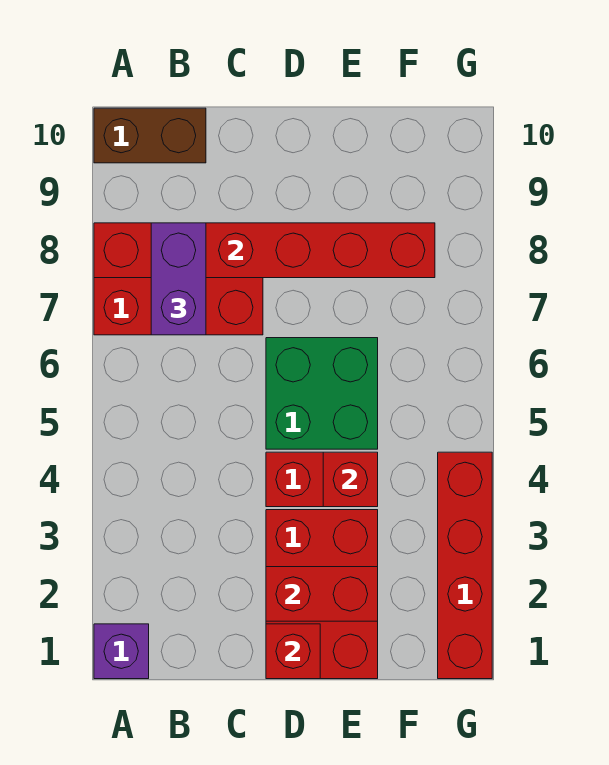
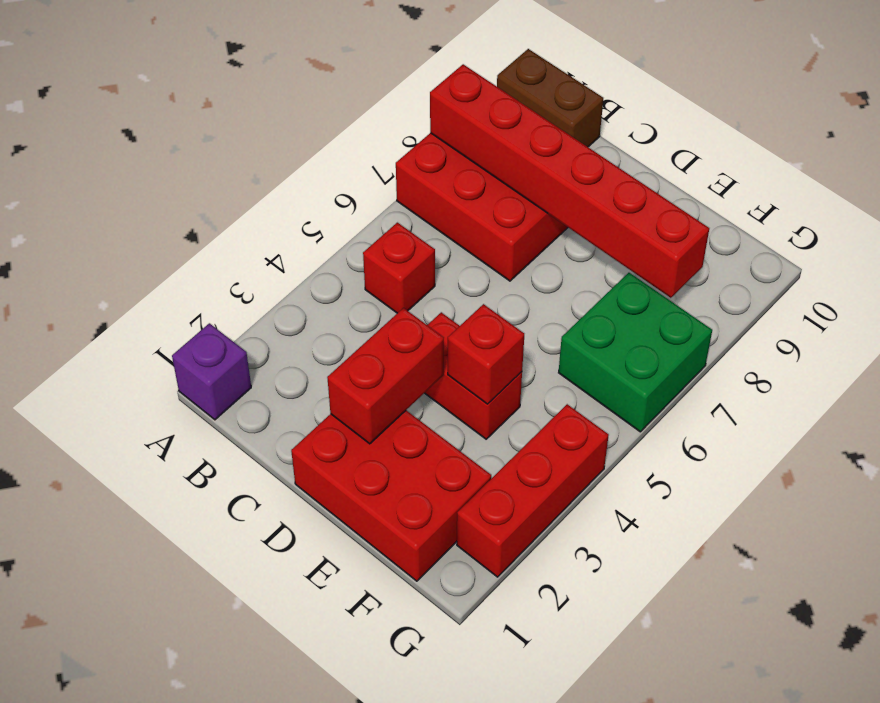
purple 1x2 brick [151,223,206,335] -> none
red 2x3 brick [266,510,378,679] -> red 2x3 brick turned to [291,410,491,581]
red 1x1 brick [266,624,320,679] -> red 1x1 brick moved to [363,223,435,313]
red 1x2 brick [266,567,378,621] -> red 1x2 brick turned to [327,308,444,444]
green 2x2 brick [266,338,378,449] -> green 2x2 brick moved to [559,273,712,432]
red 1x4 brick [438,452,492,679] -> red 1x3 brick [457,404,609,577]

